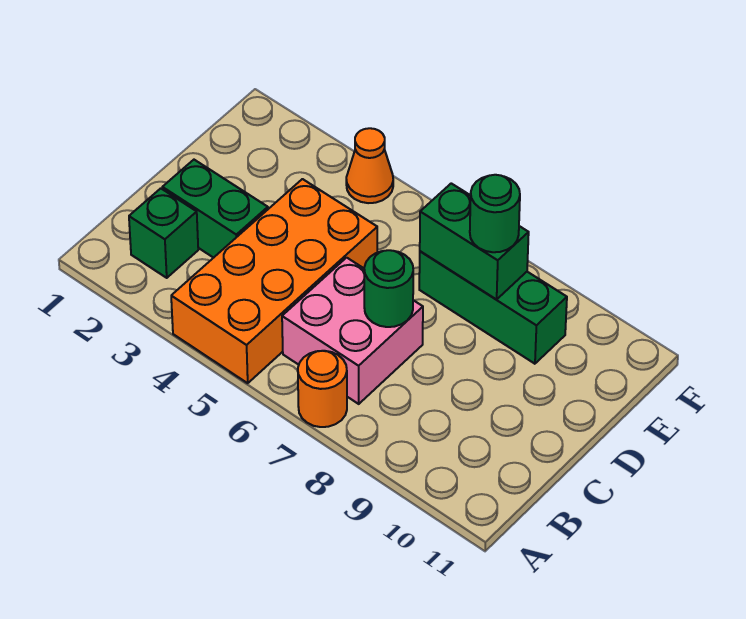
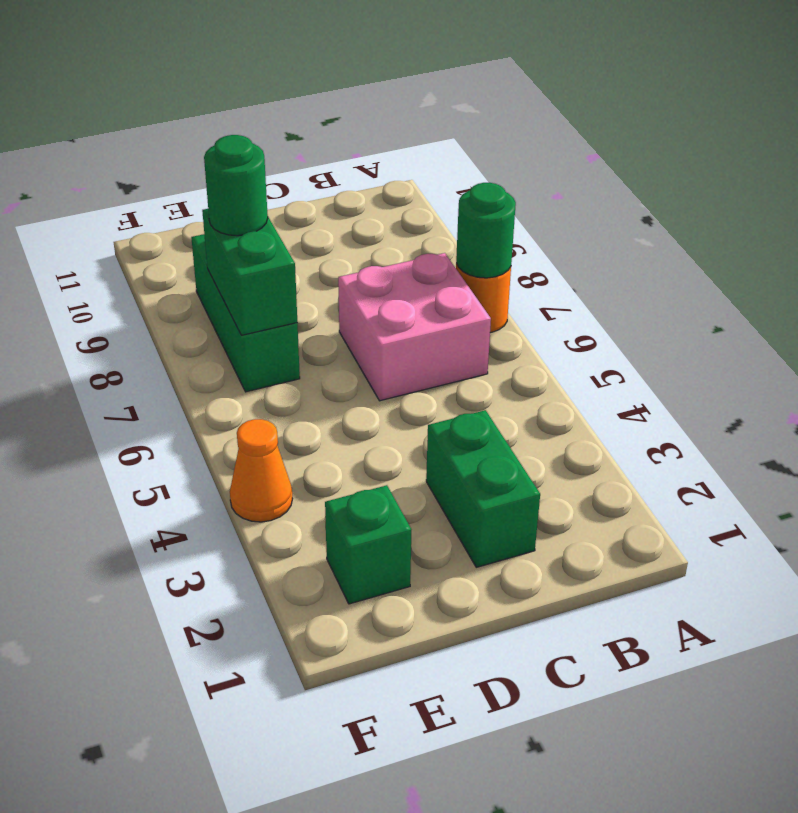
orange 2x4 brick [171,179,377,383] -> none
green 1x1 brick [129,188,198,278] -> green 1x1 brick moved to [325,485,411,604]
green 1x1 round brick [364,250,413,327] -> green 1x1 round brick moved to [456,183,516,278]

